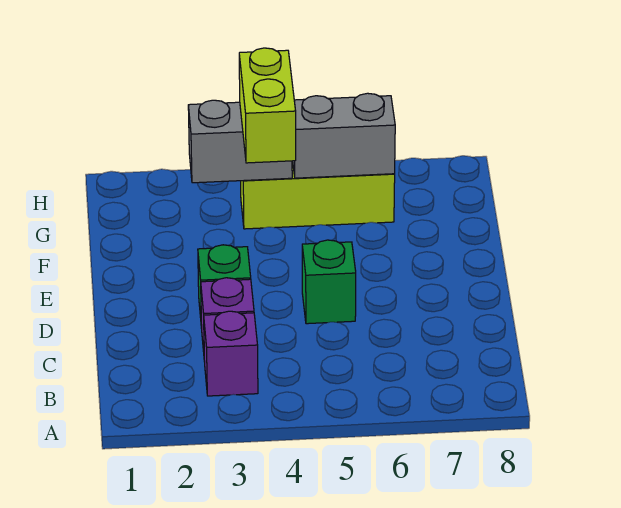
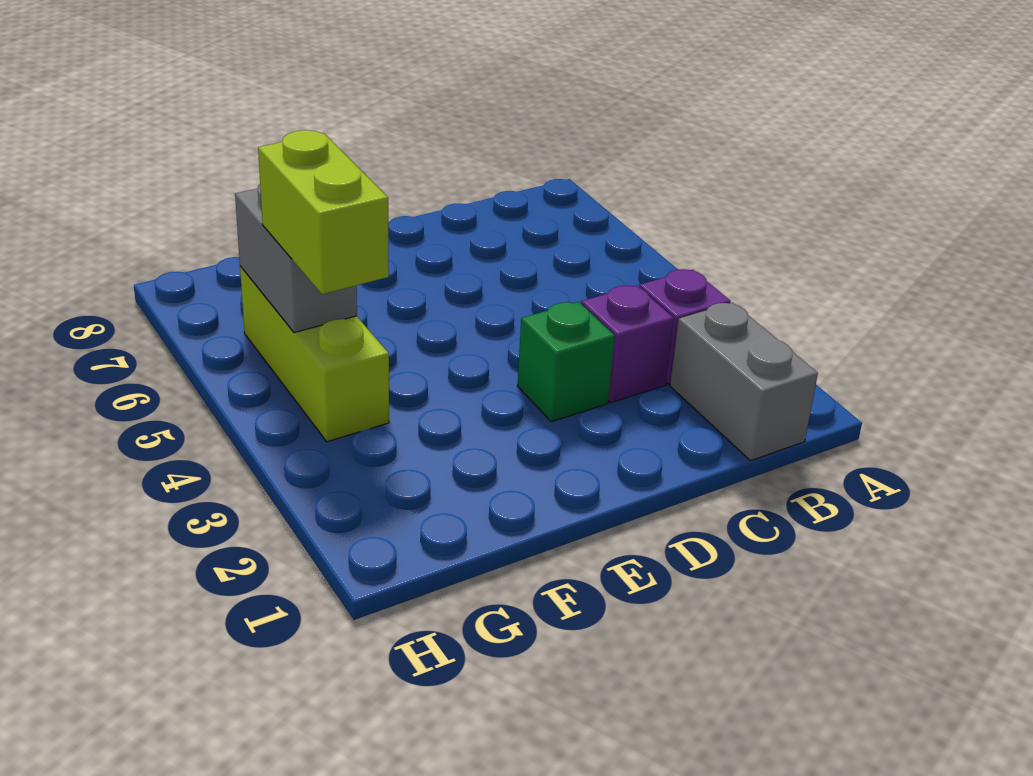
green 1x1 brick [302,240,356,324] -> none
lime 1x2 brick [239,48,296,163] -> lime 1x2 brick turned to [258,130,389,294]
grey 1x2 brick [188,100,292,183] -> grey 1x2 brick moved to [670,303,818,461]

